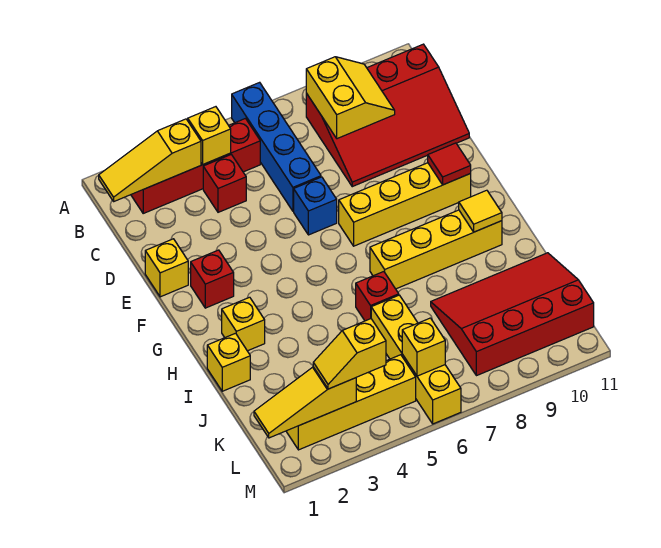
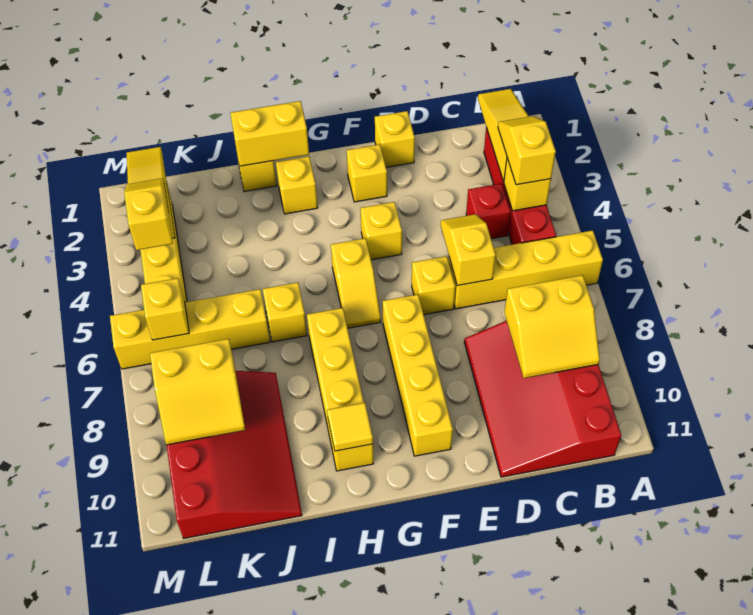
blue 1x4 brick [232,82,321,211] -> yellow 1x4 brick [449,230,603,309]
none -> yellow 1x2 slope [498,116,556,185]
none -> yellow 1x2 slope [441,214,496,286]
blue 1x1 brick [294,177,337,235] -> yellow 1x1 brick [412,256,455,315]
red 1x1 brick [191,250,234,308] -> yellow 1x1 brick [347,144,387,202]
none -> yellow 1x1 brick [360,202,402,260]
red 1x1 tile [428,143,471,185] -> none
none -> yellow 1x2 slope [331,238,381,328]
none -> yellow 1x2 brick [230,101,309,166]
red 1x1 brick [356,272,399,321] -> yellow 1x1 brick [263,283,307,342]
none -> yellow 2x2 slope [150,339,245,445]

